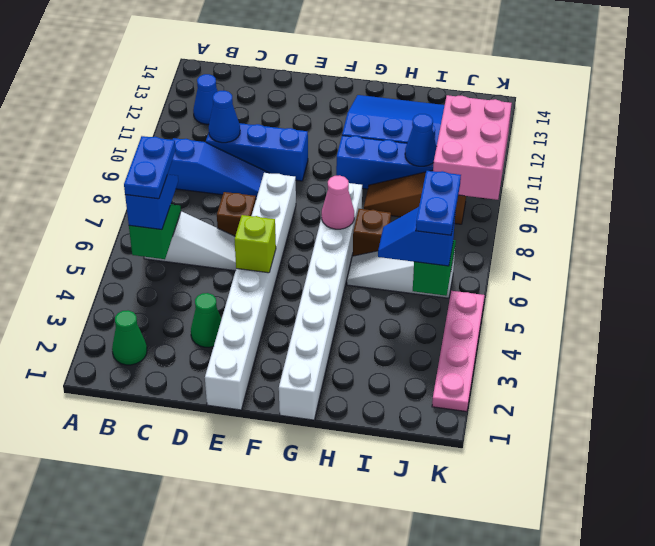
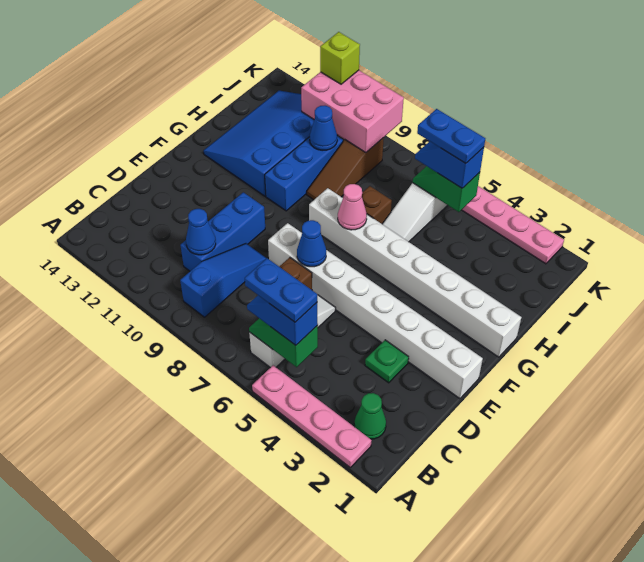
none -> pink 1x4 plate [252,365,372,467]
blue 1x1 cone [193,74,218,124] -> blue 1x1 cone moved to [297,220,326,267]
green 1x1 cone [191,293,221,347] -> green 1x1 plate [365,340,409,383]
lime 1x1 brick [234,215,276,273] -> lime 1x1 brick moved to [320,32,360,84]
blue 1x2 slope [378,207,455,266] -> blue 1x2 slope turned to [415,141,484,188]

